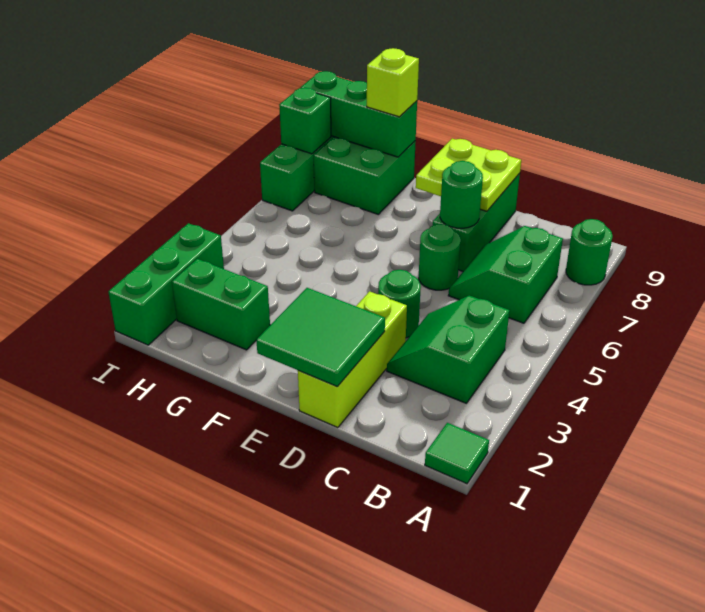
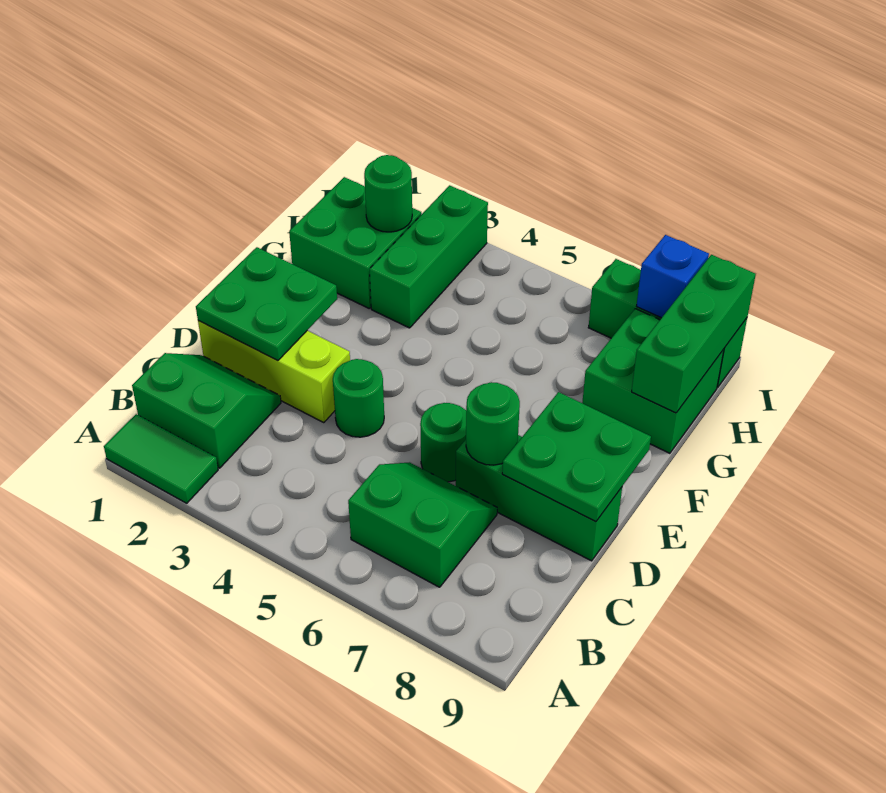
green 1x1 tile [425,423,489,484] -> green 1x2 tile [104,414,218,503]
green 1x1 round brick [566,219,613,285] -> green 1x1 round brick moved to [364,155,412,232]
green 2x2 slope [387,296,510,403] -> green 2x2 slope moved to [132,353,281,468]
green 2x2 tile [256,288,385,387] -> green 2x2 plate [196,247,337,360]
lime 2x2 plate [416,139,521,211] -> green 2x2 plate [502,392,651,521]
green 1x2 brick [172,259,270,350] -> green 2x2 brick [289,177,421,308]
lime 1x1 brick [367,48,419,117] -> none
green 1x3 brick [108,223,224,345] -> green 1x3 brick turned to [370,185,488,328]
green 1x1 brick [279,88,331,154] -> blue 1x1 brick [637,235,709,318]

